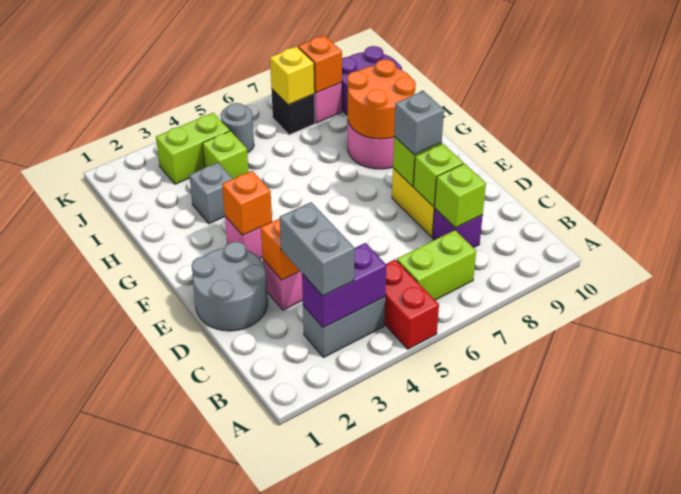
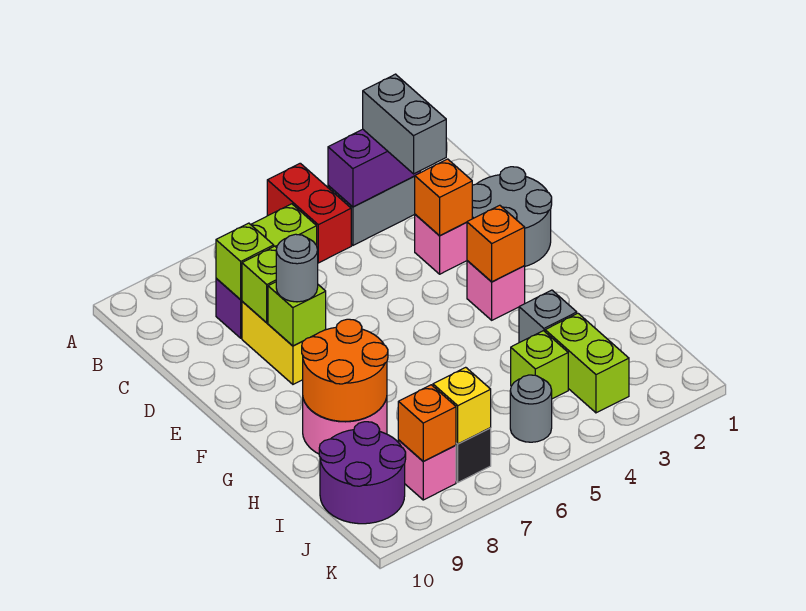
grey 1x1 brick [394,91,444,155] -> grey 1x1 round brick [276,234,318,302]
lime 1x2 brick [156,113,230,184] -> lime 1x2 brick turned to [545,313,629,413]

